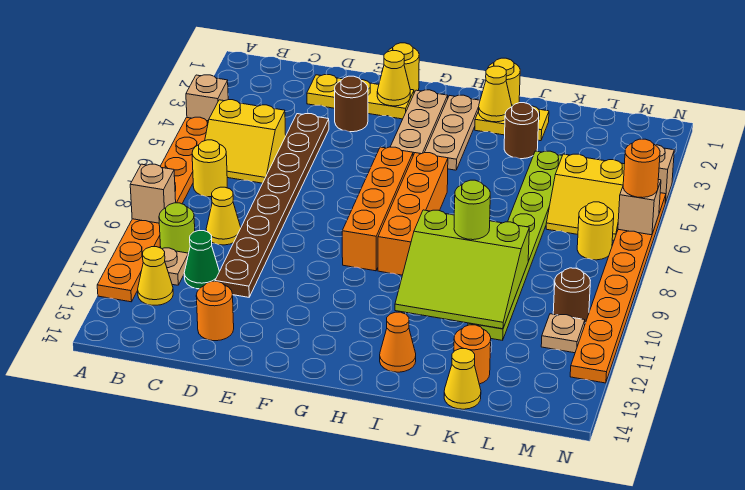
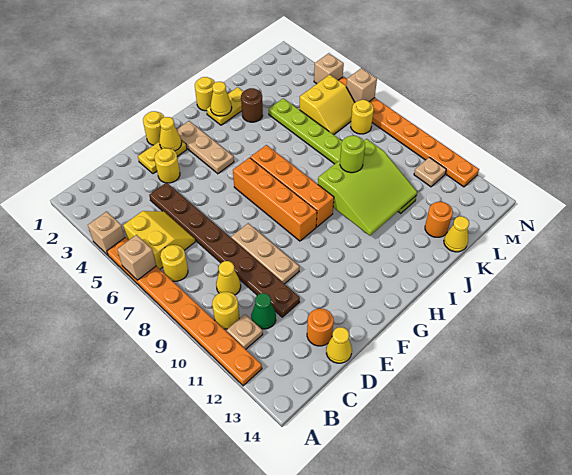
tan 1x1 brick [130,164,176,223] -> tan 1x1 brick moved to [117,235,156,280]
yellow 2x2 slope [205,100,286,183] -> yellow 2x2 slope turned to [123,211,195,269]
lime 1x1 round brick [159,203,195,253] -> yellow 1x1 round brick [212,292,239,329]
yellow 1x1 cone [138,247,173,305] -> yellow 1x1 cone moved to [326,327,352,363]
yellow 1x3 plate [307,75,414,119] -> yellow 1x2 plate [138,140,187,173]
brown 1x1 round brick [335,76,368,132] -> yellow 1x1 round brick [154,148,180,183]
tan 1x3 plate [425,95,480,170] -> tan 1x3 plate moved to [231,223,300,284]
orange 1x1 cone [380,312,416,372] -> none
brown 1x1 round brick [553,268,590,323] -> none
orange 1x1 round brick [623,139,660,198] -> none

